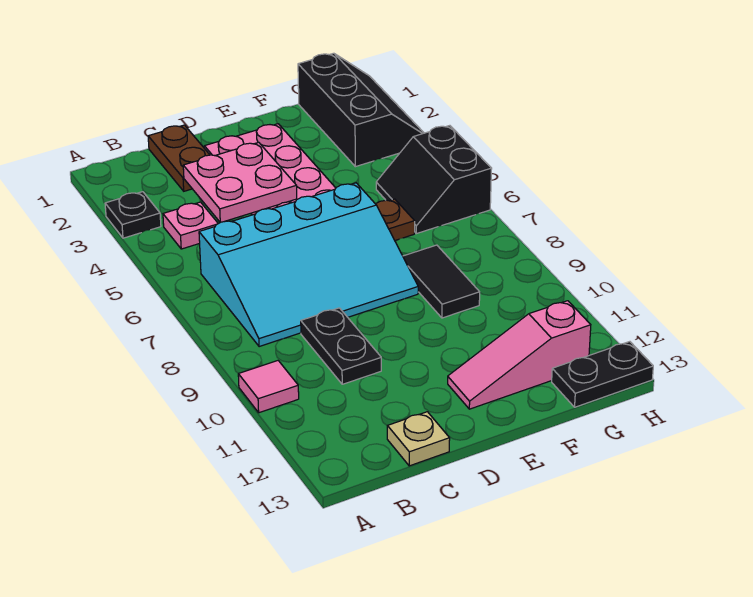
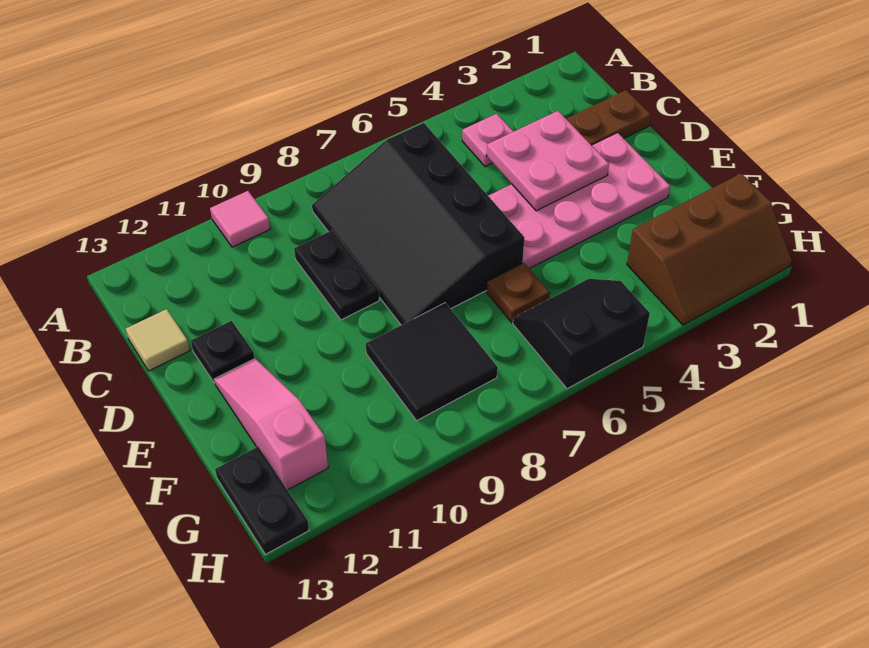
black 1x1 plate [105,192,161,238] -> black 1x1 plate moved to [191,321,255,383]
cyan 3x4 slope [199,183,418,347] -> black 3x4 slope [312,123,525,325]
black 1x2 plate [301,308,381,384] -> black 1x2 plate turned to [294,230,379,320]
tan 1x1 plate [387,412,450,466] -> tan 1x1 tile [126,309,190,371]
black 1x2 tile [403,245,480,318] -> black 2x2 tile [366,303,498,421]
black 2x3 slope [298,53,424,167] -> brown 2x3 slope [627,173,792,325]

